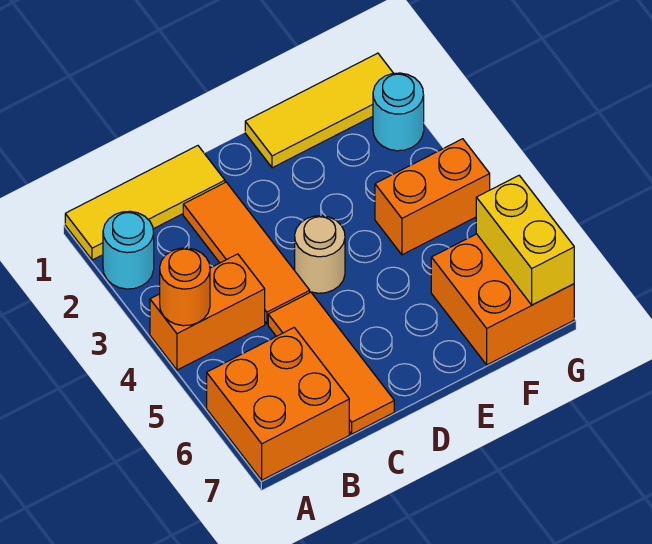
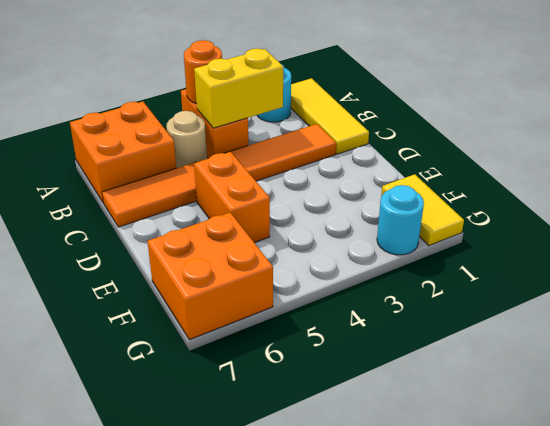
tan 1x1 round brick [295,216,345,293] -> tan 1x1 round brick moved to [166,111,207,168]
yellow 1x3 tile [245,53,394,168] -> yellow 1x2 tile [381,174,464,245]
orange 1x2 brick [375,139,490,255] -> orange 1x2 brick moved to [194,152,270,243]
yellow 1x2 brick [476,176,574,305] -> yellow 1x2 brick moved to [194,48,283,128]

